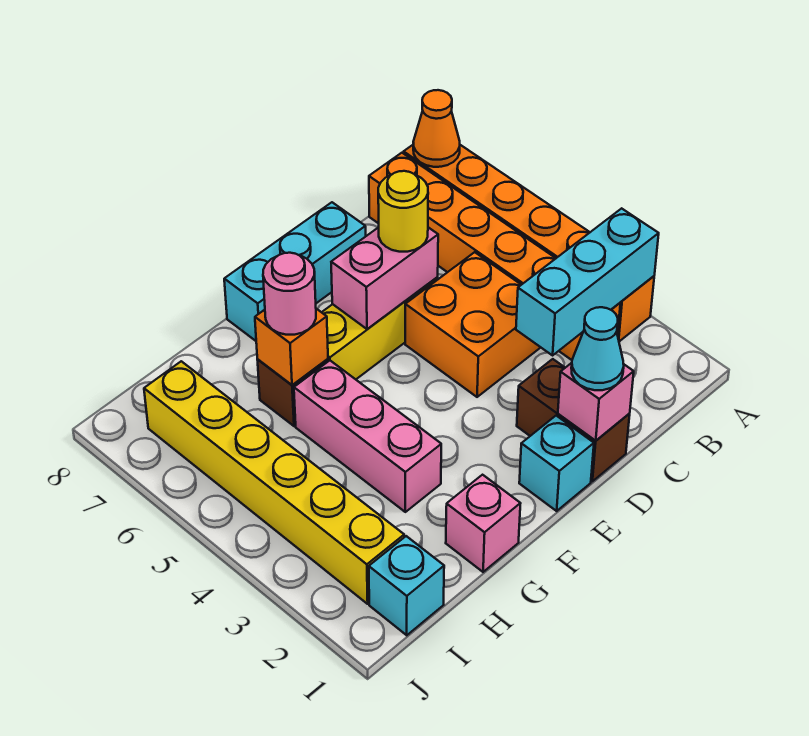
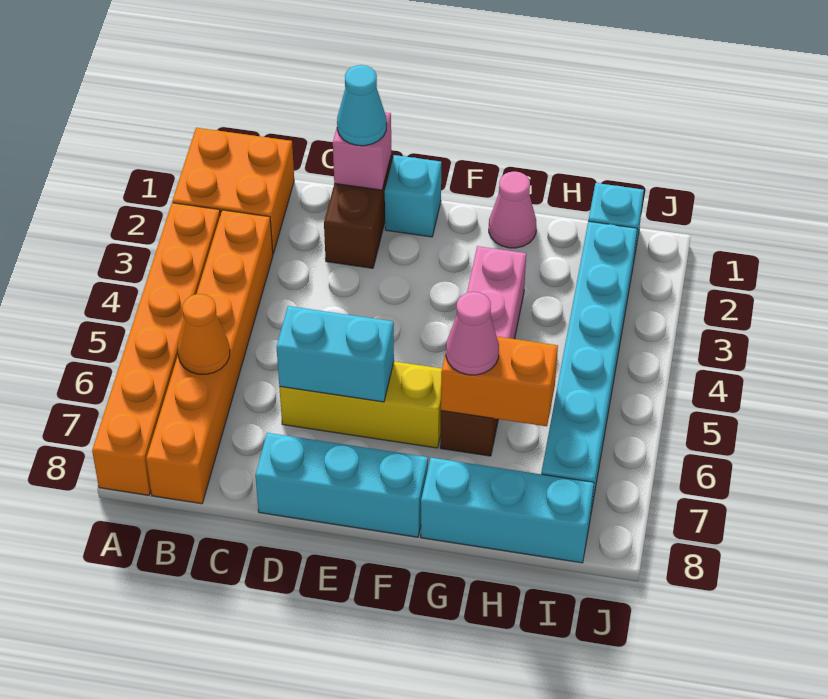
cyan 1x3 brick [516,208,659,355] -> cyan 1x3 brick moved to [421,458,594,563]
orange 1x1 cone [413,90,460,167] -> orange 1x1 cone moved to [178,294,230,374]
orange 2x2 brick [405,252,541,397] -> orange 2x2 brick moved to [172,128,294,254]
pink 1x2 brick [331,227,438,329] -> cyan 1x2 brick [277,306,394,402]
yellow 1x1 round brick [378,171,428,252] -> none
pink 1x1 brick [446,475,521,572] -> pink 1x1 cone [489,171,536,248]
orange 1x1 brick [255,309,328,385] -> orange 1x2 brick [441,330,558,426]
pink 1x1 round brick [263,253,316,335] -> pink 1x1 cone [446,292,499,375]
yellow 1x6 brick [144,361,404,604] -> cyan 1x6 brick [541,221,637,512]

